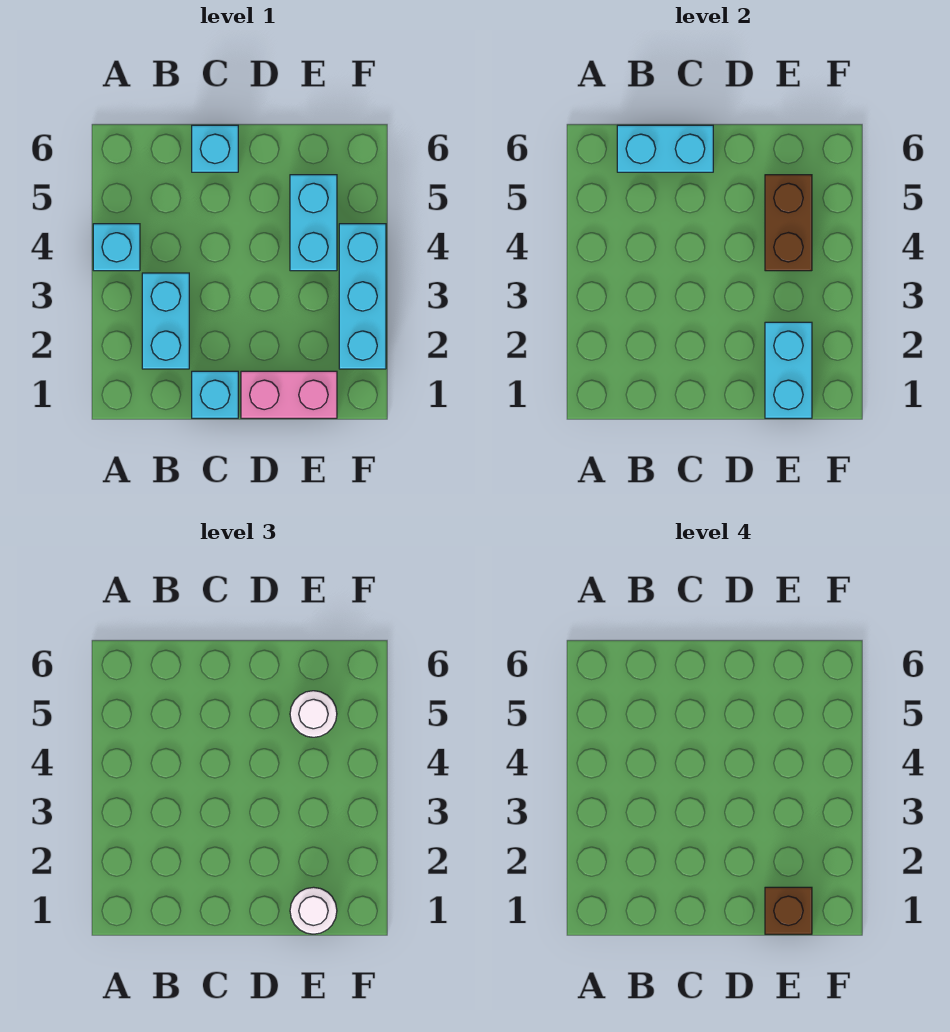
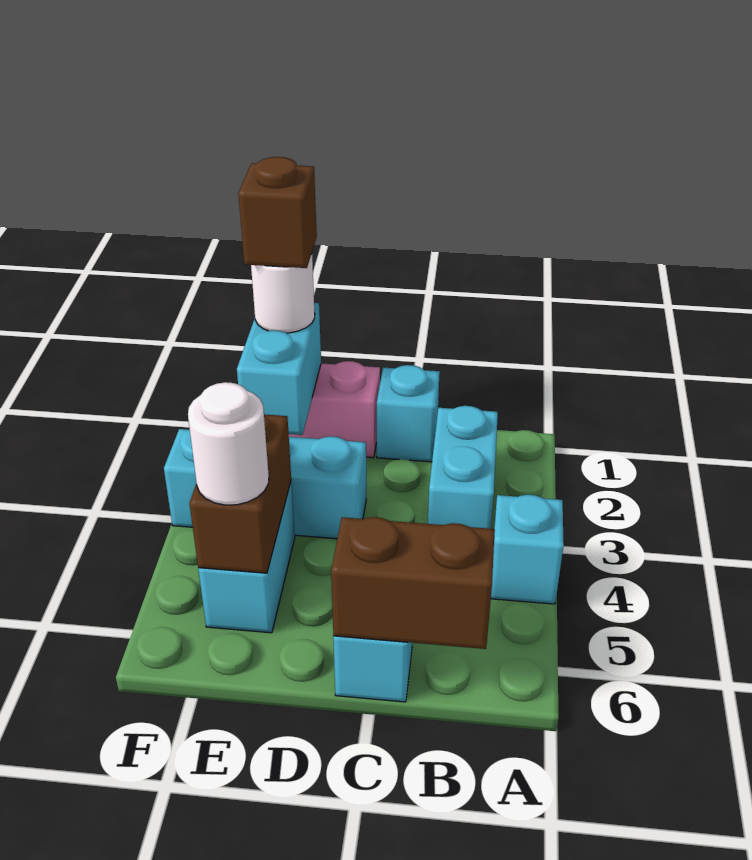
cyan 1x2 brick [617,125,713,172] -> brown 1x2 brick [331,517,495,649]
cyan 1x3 brick [339,224,386,369] -> cyan 1x3 brick turned to [164,429,366,539]

